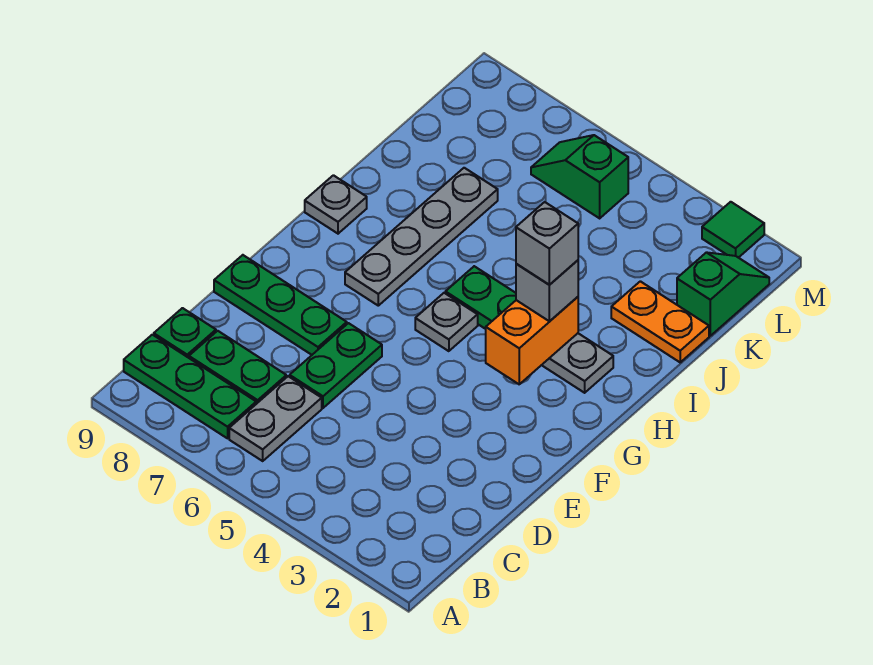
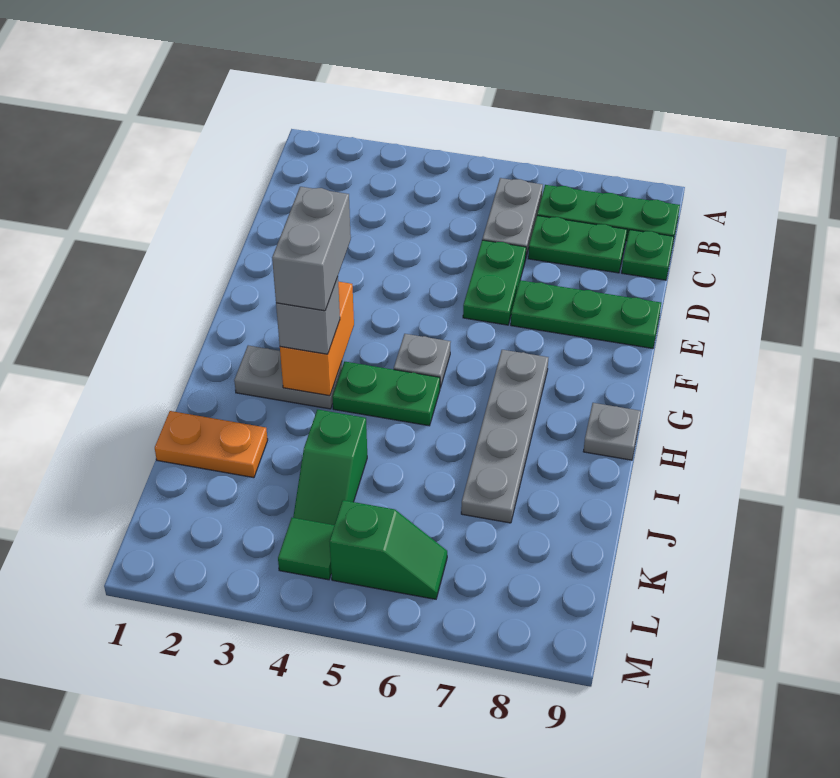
grey 1x1 brick [516,202,578,285] -> grey 1x2 brick [272,187,351,311]
green 1x2 slope [677,252,769,336] -> green 1x2 slope moved to [293,409,367,525]
green 1x1 tile [702,202,764,258] -> green 1x1 tile moved to [278,518,335,580]

